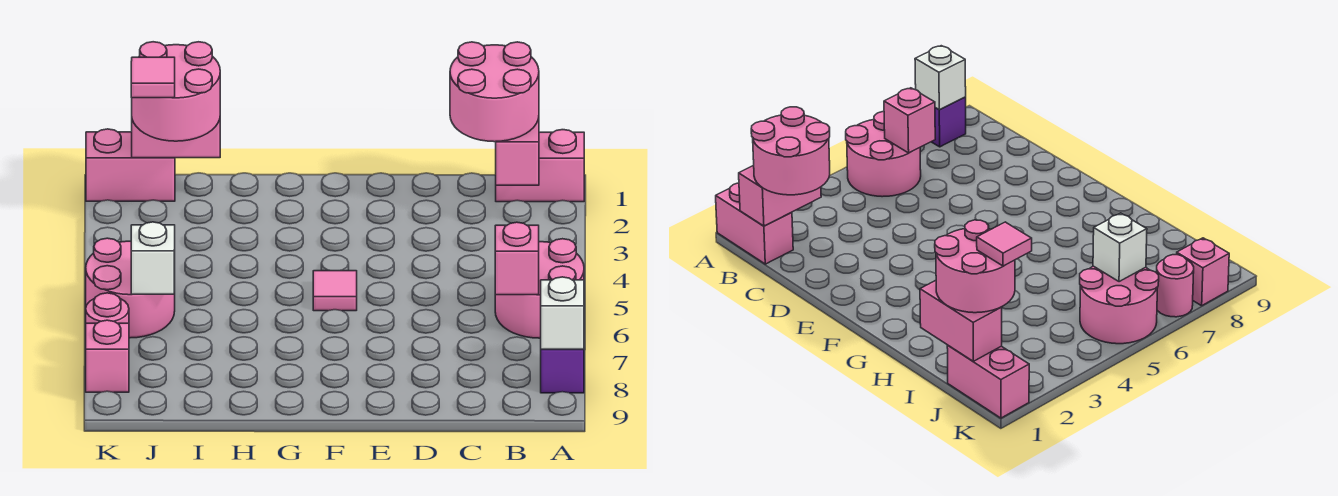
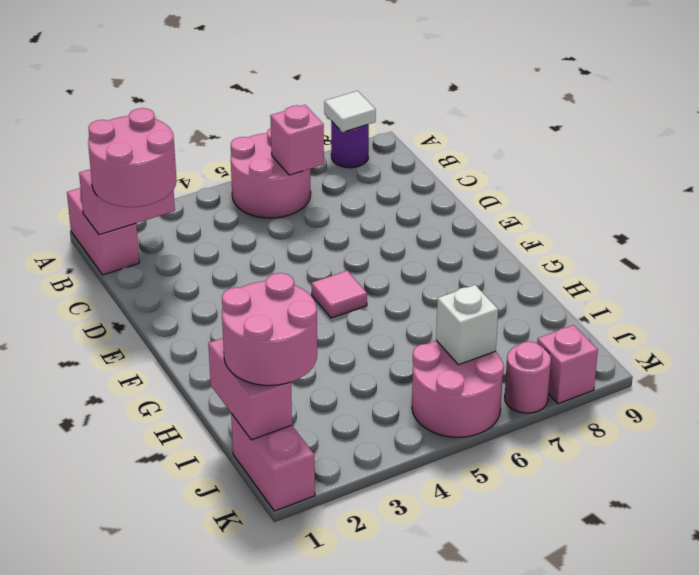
purple 1x1 brick [541,349,584,393] -> purple 1x1 round brick [331,121,369,168]
white 1x1 brick [541,277,584,349] -> white 1x1 tile [324,91,376,132]
pink 1x1 tile [131,57,175,98] -> none

